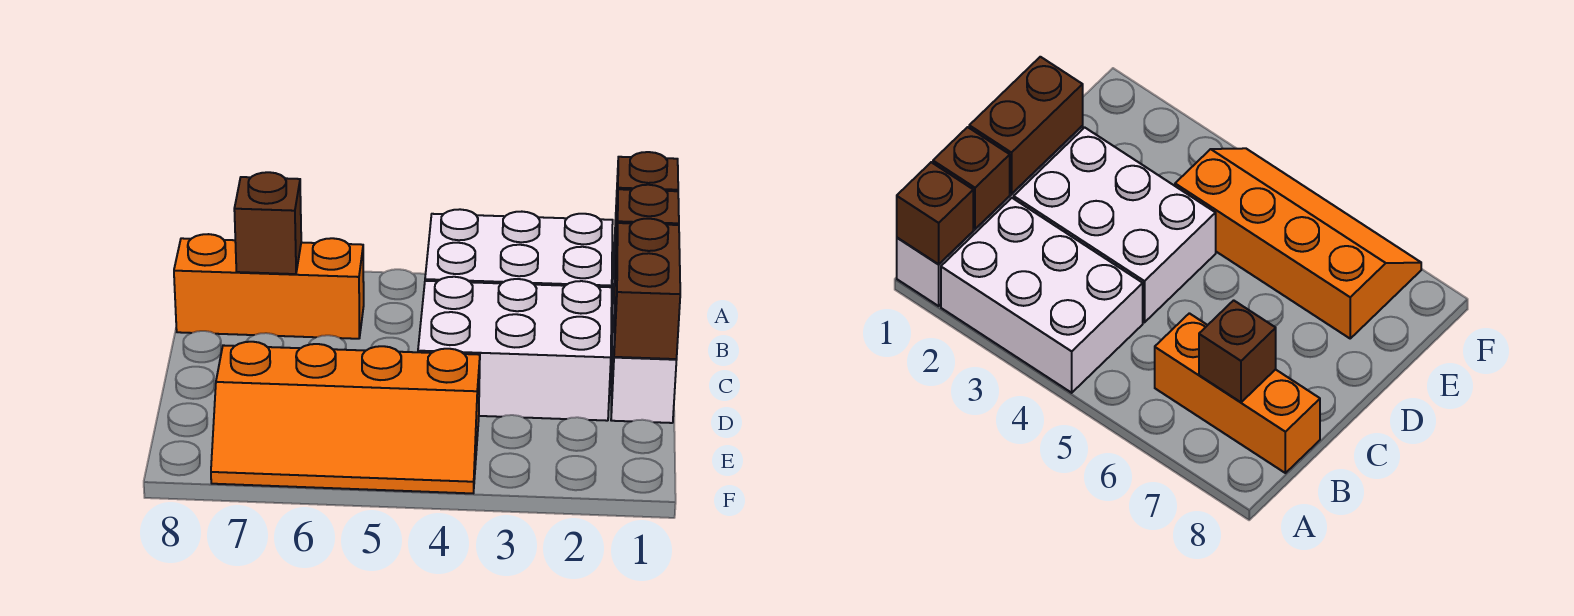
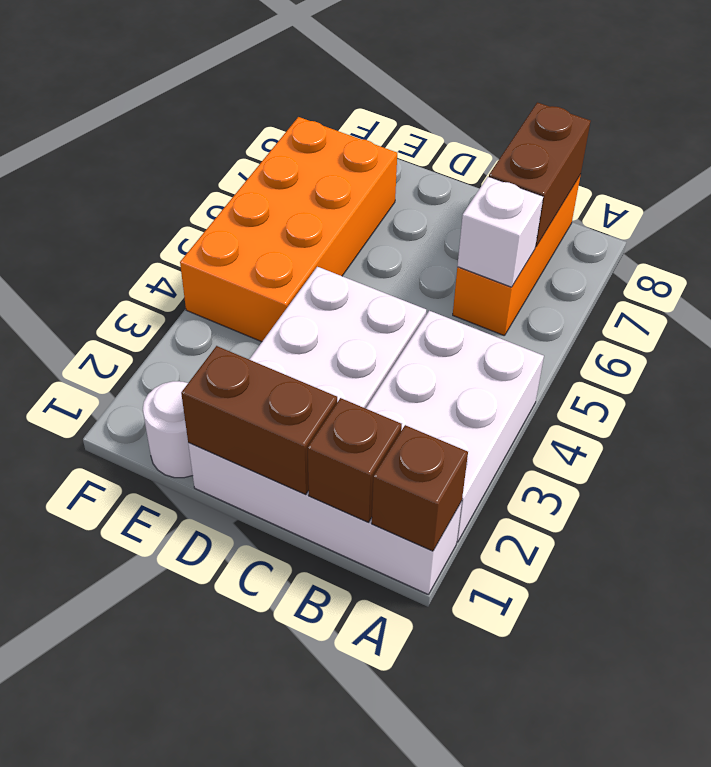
none -> white 1x1 brick [457,177,543,287]
brown 1x1 brick [234,172,301,274] -> brown 1x2 brick [489,102,591,247]
none -> white 1x1 round brick [143,381,193,478]
orange 2x4 slope [211,342,480,493] -> orange 2x4 brick [180,117,397,342]

